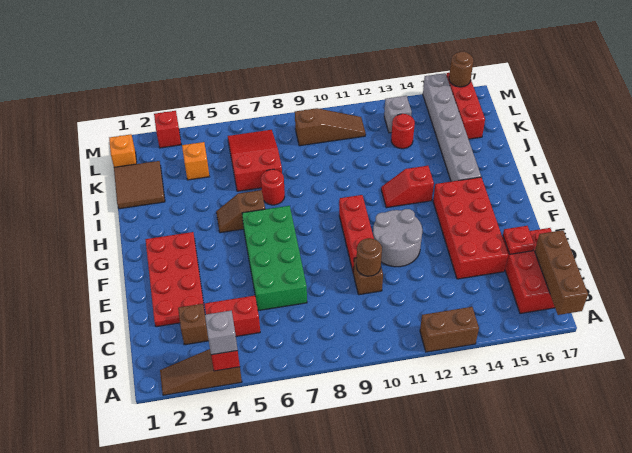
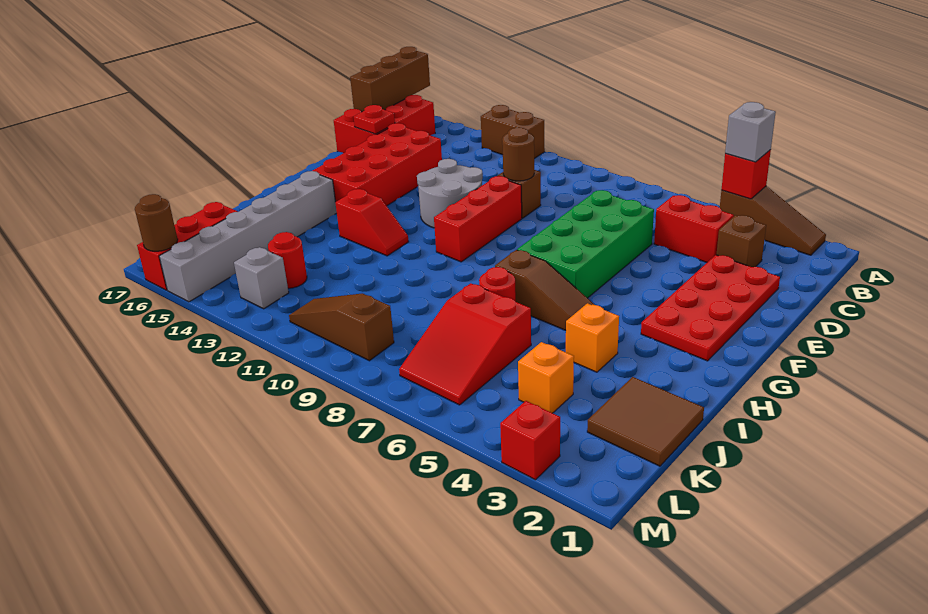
brown 1x2 slope [216,190,265,233] -> brown 1x3 slope [495,250,595,331]
orange 1x1 brick [109,134,137,167] -> orange 1x1 brick moved to [566,303,619,372]

